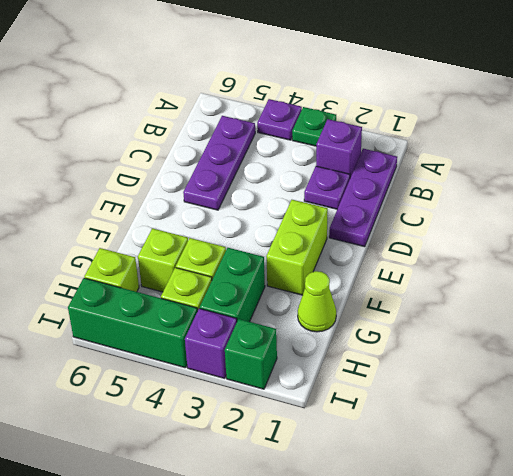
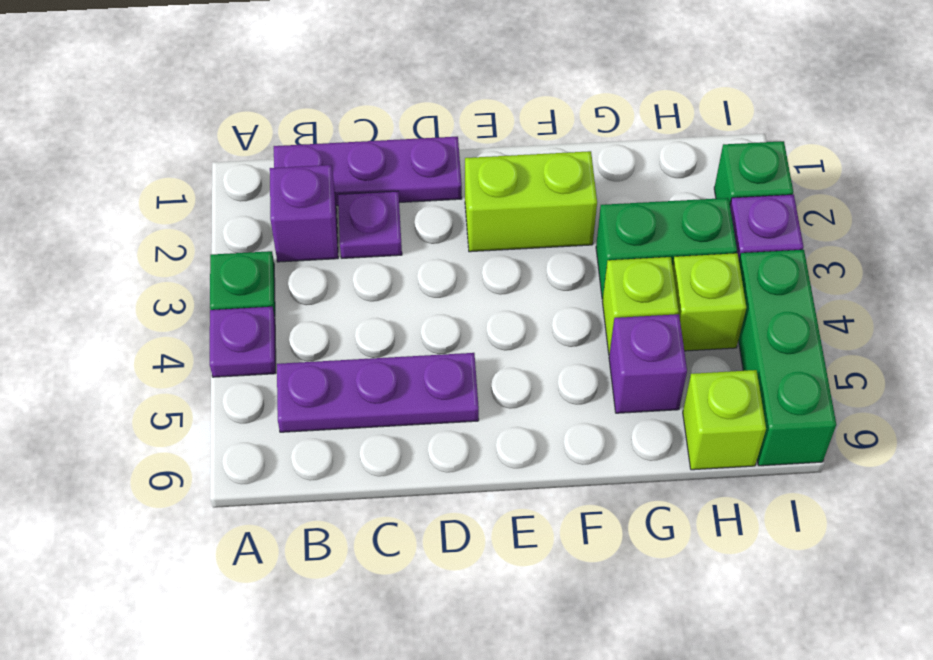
lime 1x1 cone [298,271,336,332] -> none
lime 1x1 brick [138,228,188,292] -> purple 1x1 brick [609,314,687,413]

